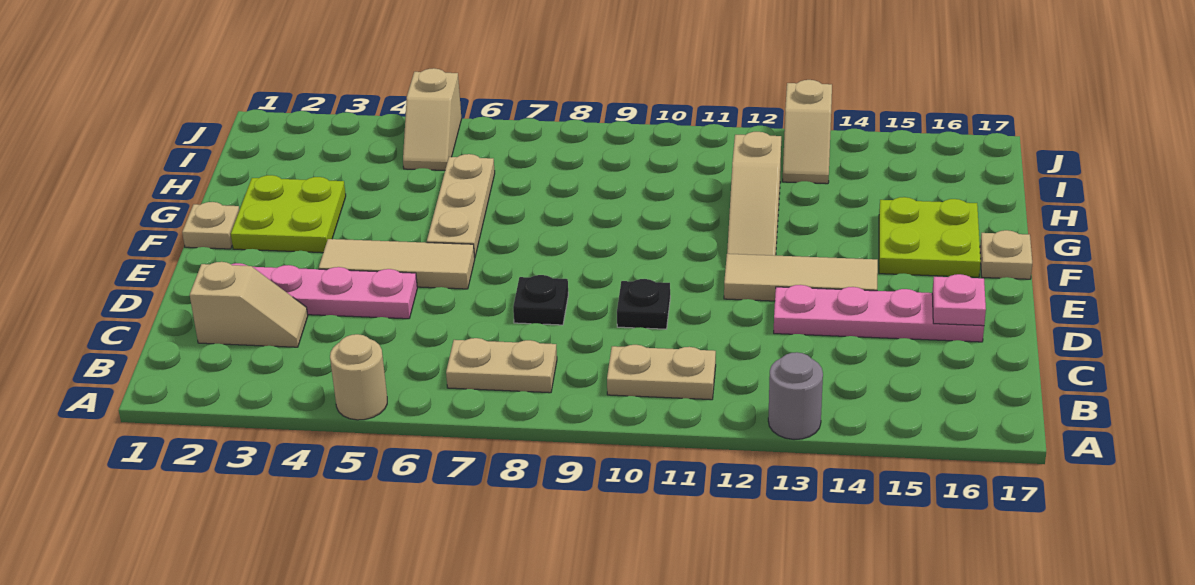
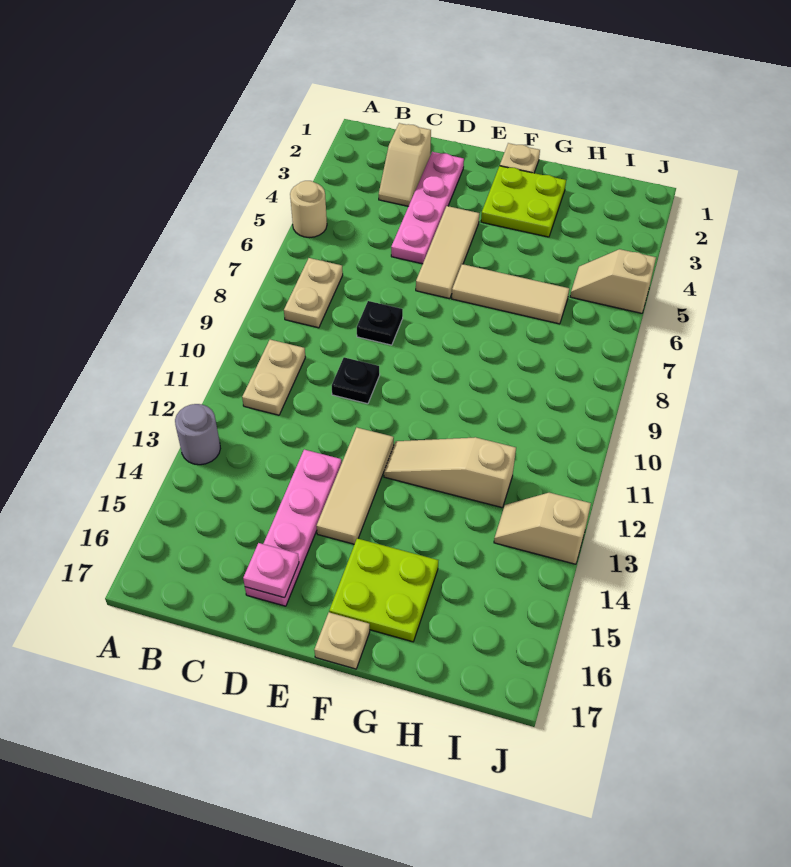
tan 1x3 plate [427,154,495,257] -> tan 1x3 tile [452,264,569,324]

